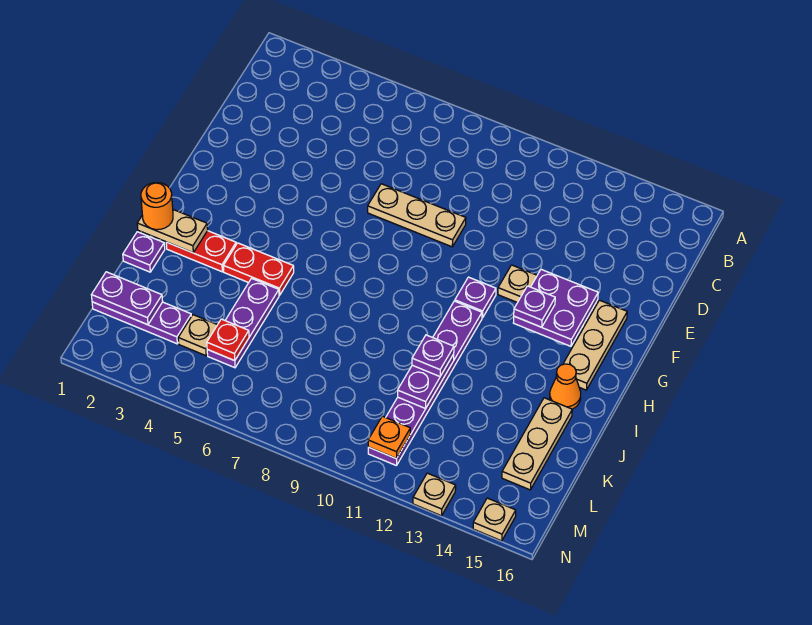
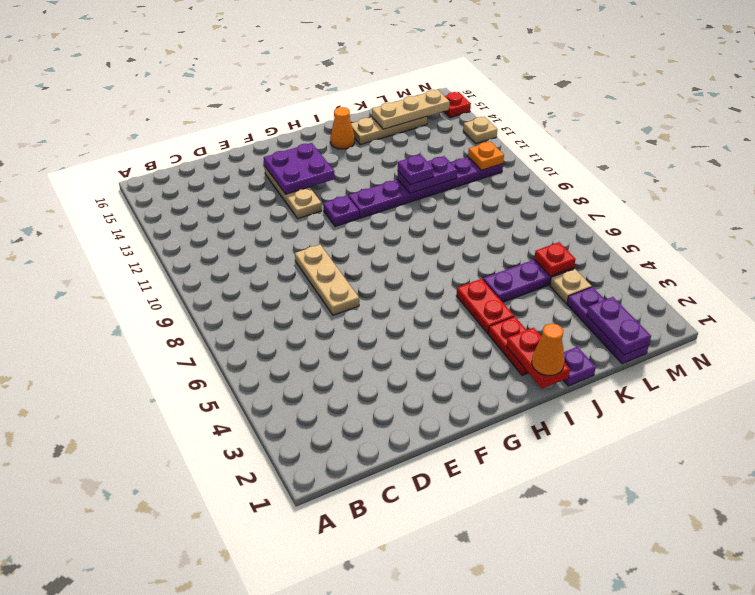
tan 1x3 plate [563,300,627,390] -> tan 1x3 plate moved to [372,90,450,129]
purple 1x1 plate [514,286,555,327] -> none
tan 1x2 plate [137,210,208,253] -> red 1x2 plate [506,328,570,389]
orange 1x1 round brick [141,183,173,230] -> orange 1x1 cone [532,323,565,375]
tan 1x1 plate [473,498,516,541] -> red 1x1 plate [443,92,471,118]

